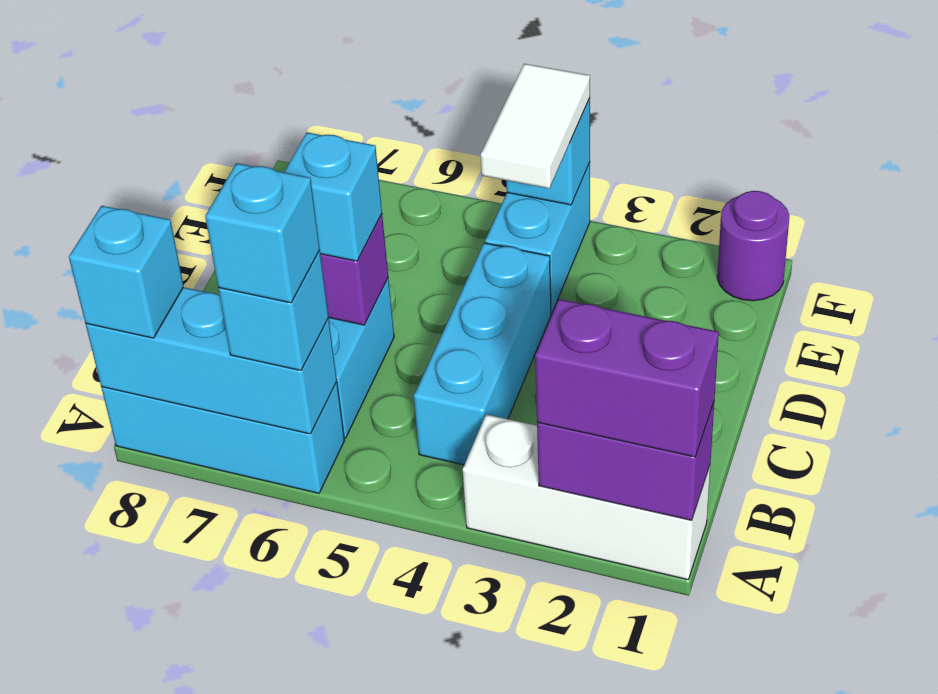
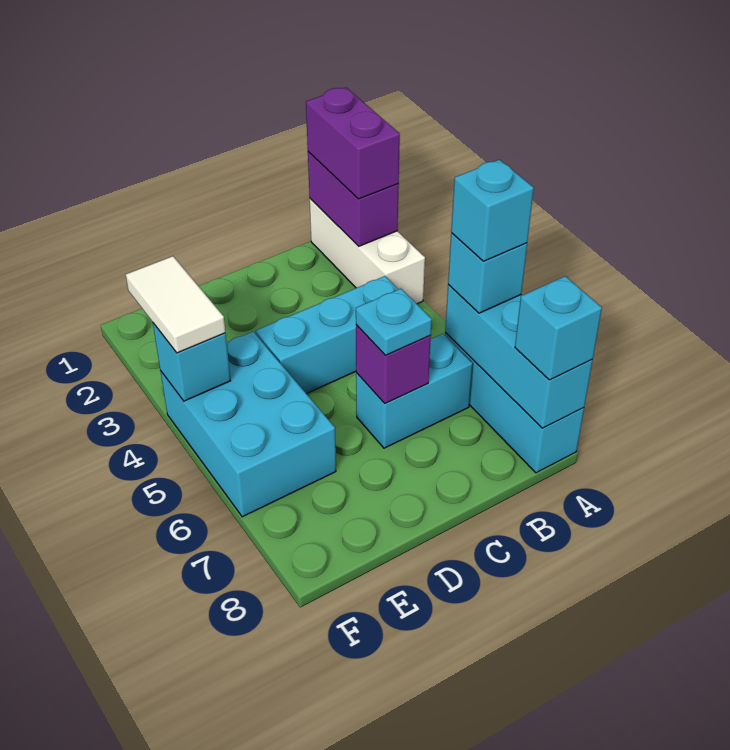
cyan 1x1 brick [284,132,382,261] -> cyan 1x1 plate [356,289,432,355]
cyan 1x2 brick [485,163,590,313] -> cyan 2x3 brick [161,332,336,517]
white 1x2 tile [481,64,590,188] -> white 1x2 tile turned to [126,256,225,353]
purple 1x1 round brick [717,191,790,301] -> none

